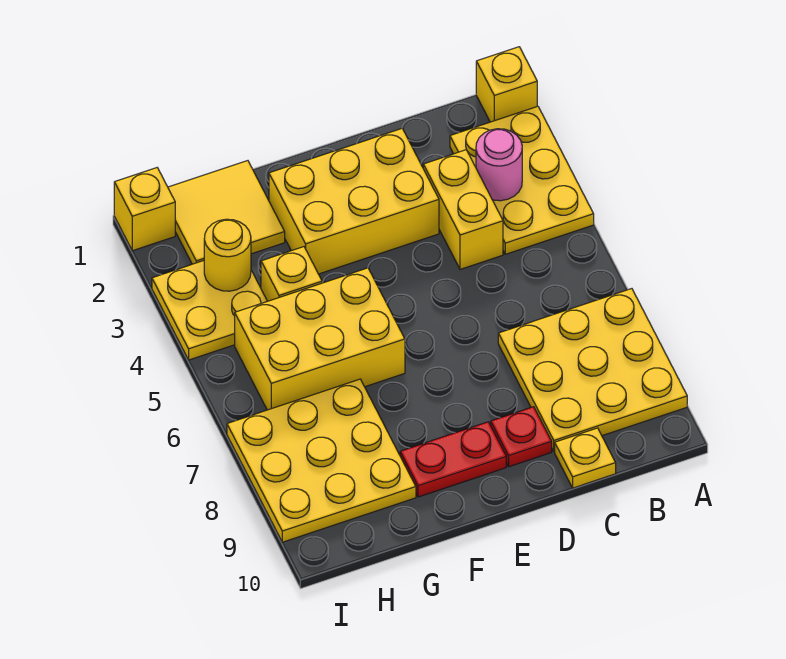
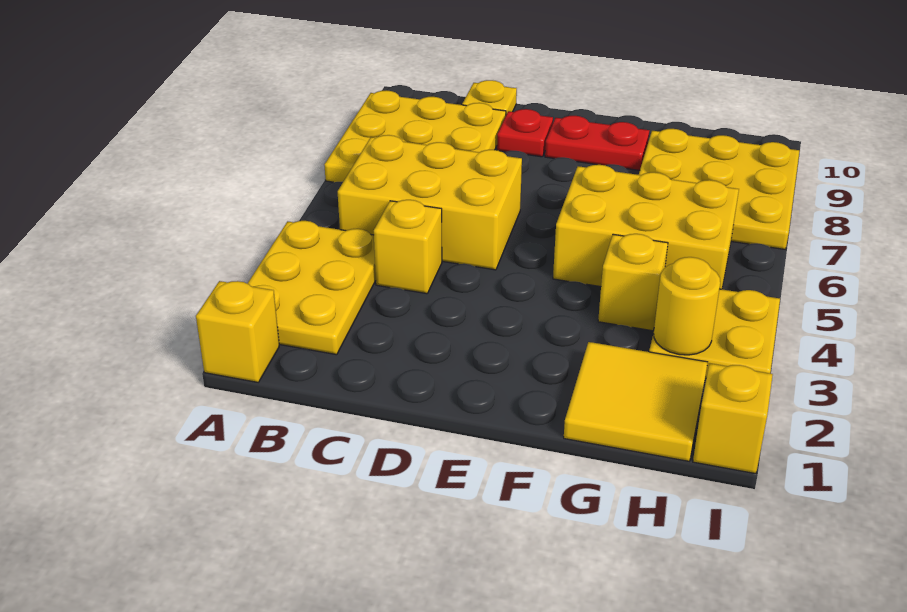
pink 1x1 round brick [476,129,522,201] -> none
yellow 1x2 brick [423,150,503,269] -> yellow 1x1 brick [374,200,442,294]
yellow 2x3 brick [269,129,439,274] -> yellow 2x3 brick moved to [338,135,522,270]

